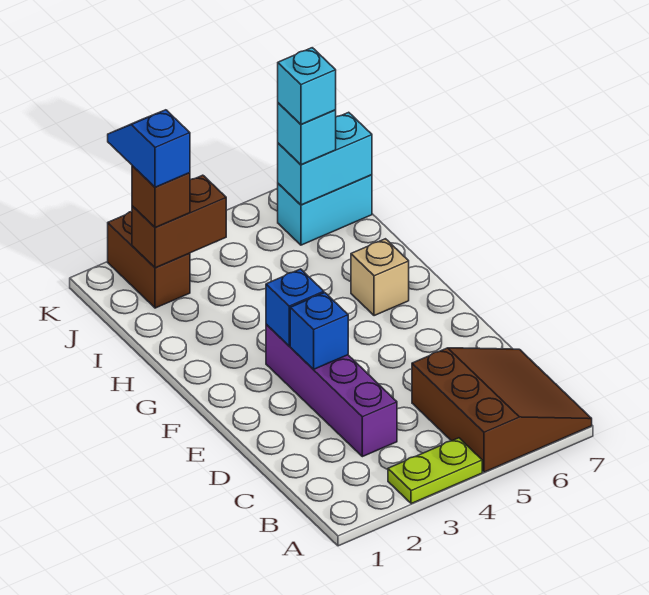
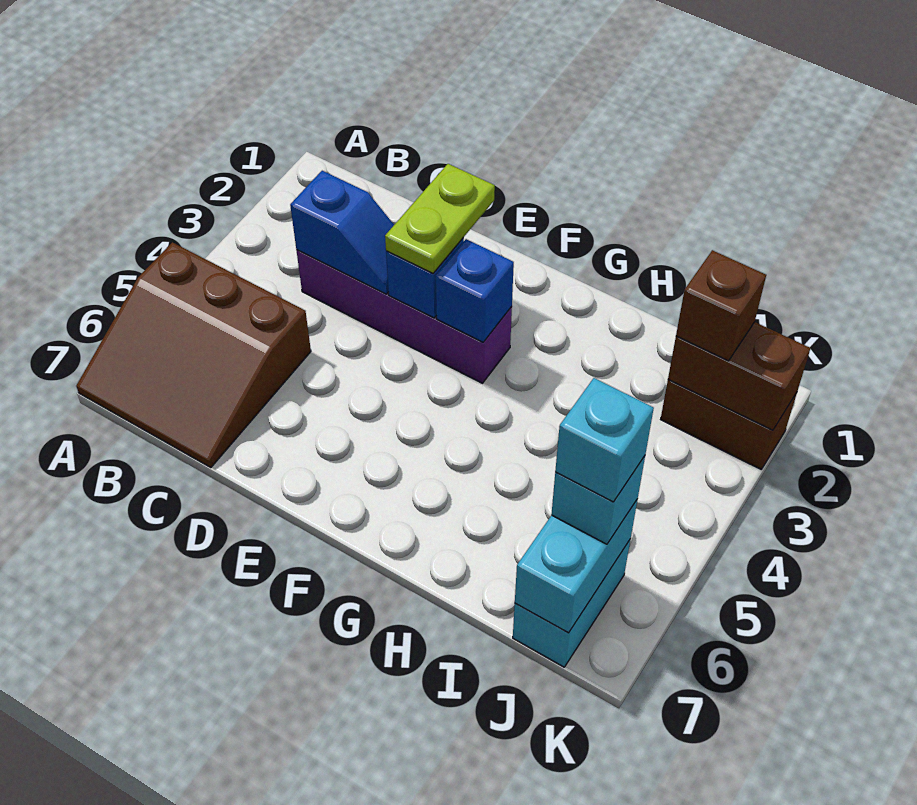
lime 1x2 plate [388,438,482,504] -> lime 1x2 plate moved to [385,164,495,273]
tan 1x1 brick [351,239,409,316] -> none
brown 1x2 brick [132,175,226,268] -> brown 1x2 brick turned to [668,322,810,430]
blue 1x2 slope [108,110,190,187] -> blue 1x2 slope moved to [290,171,394,294]

